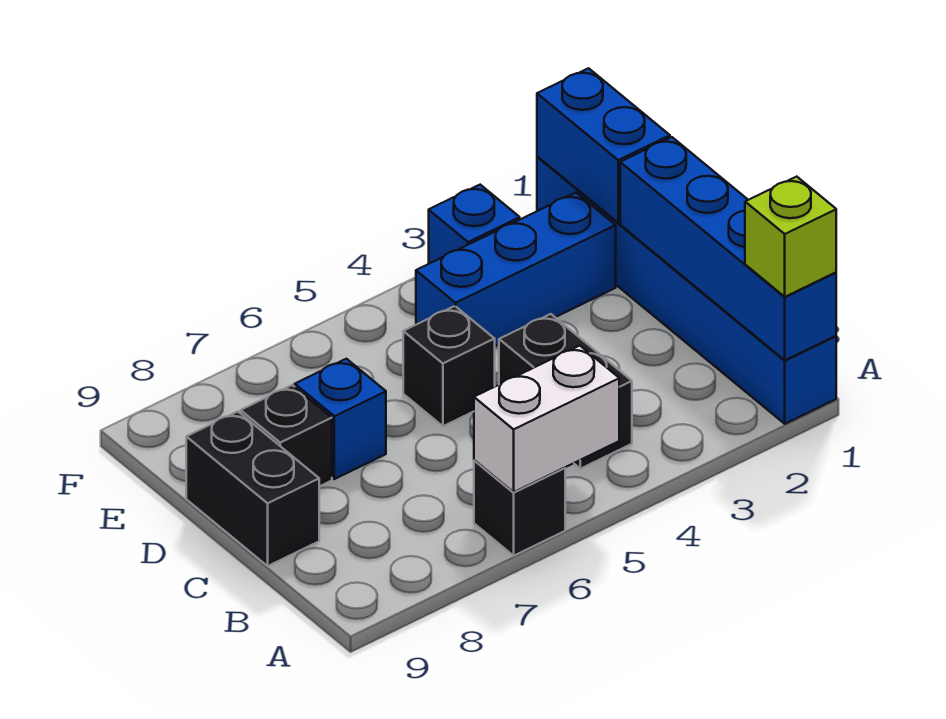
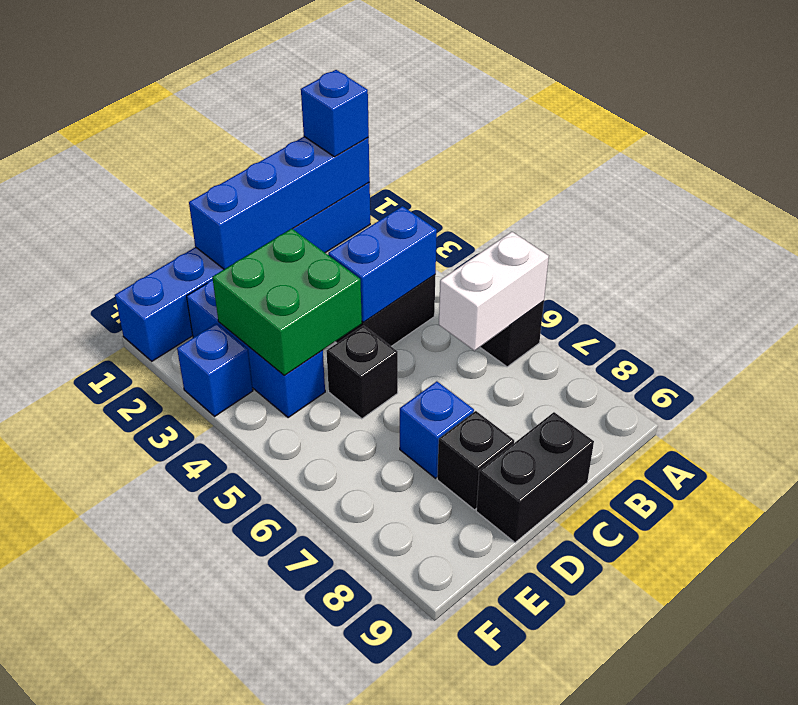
lime 1x1 brick [745,177,836,297] -> blue 1x1 brick [301,70,369,157]
white 1x2 brick [474,346,619,492] -> white 1x2 brick turned to [439,232,549,351]
none -> green 2x2 brick [212,229,362,375]
blue 1x2 brick [537,68,670,223] -> blue 1x2 brick moved to [328,206,437,322]

